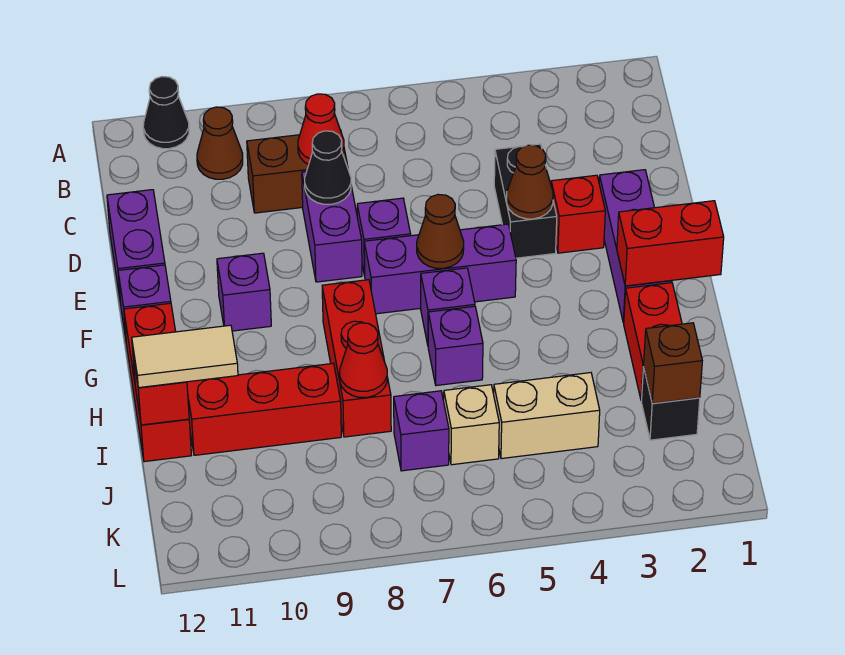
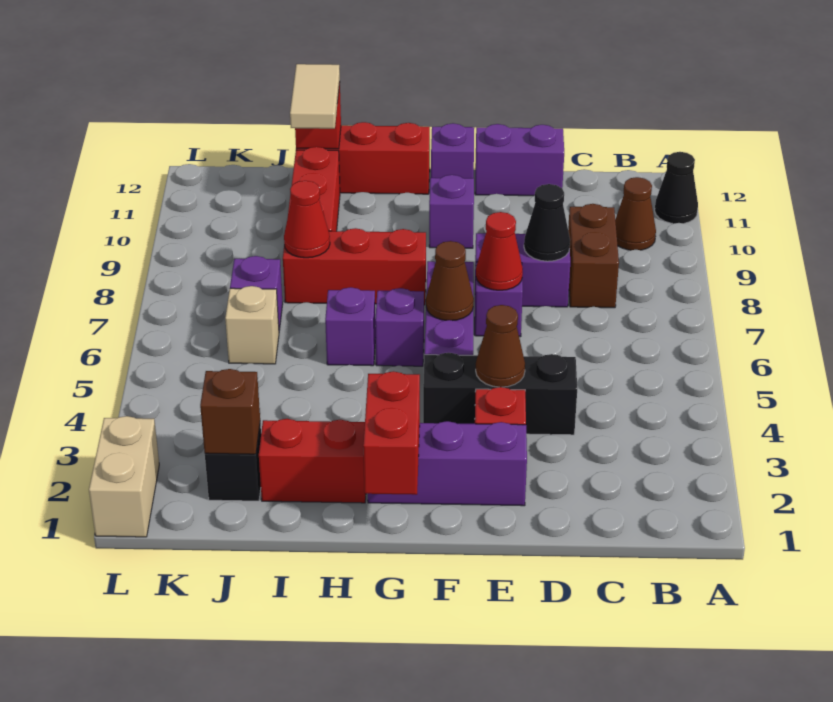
red 1x1 cone [298,94,344,164] -> red 1x1 cone moved to [476,212,523,290]
black 1x2 brick [494,144,557,258] -> black 1x3 brick [423,353,577,435]
tan 1x2 brick [494,373,600,459] -> tan 1x2 brick moved to [89,416,159,537]

